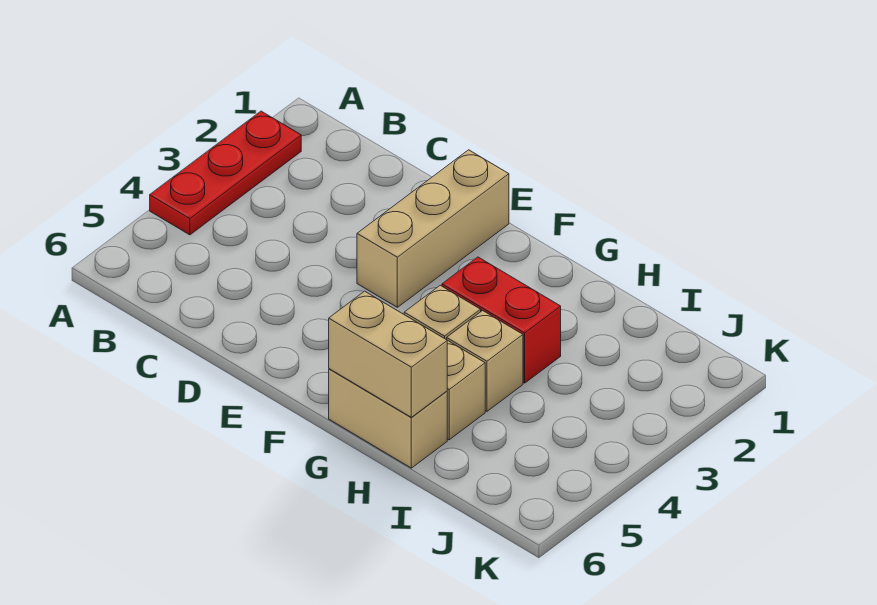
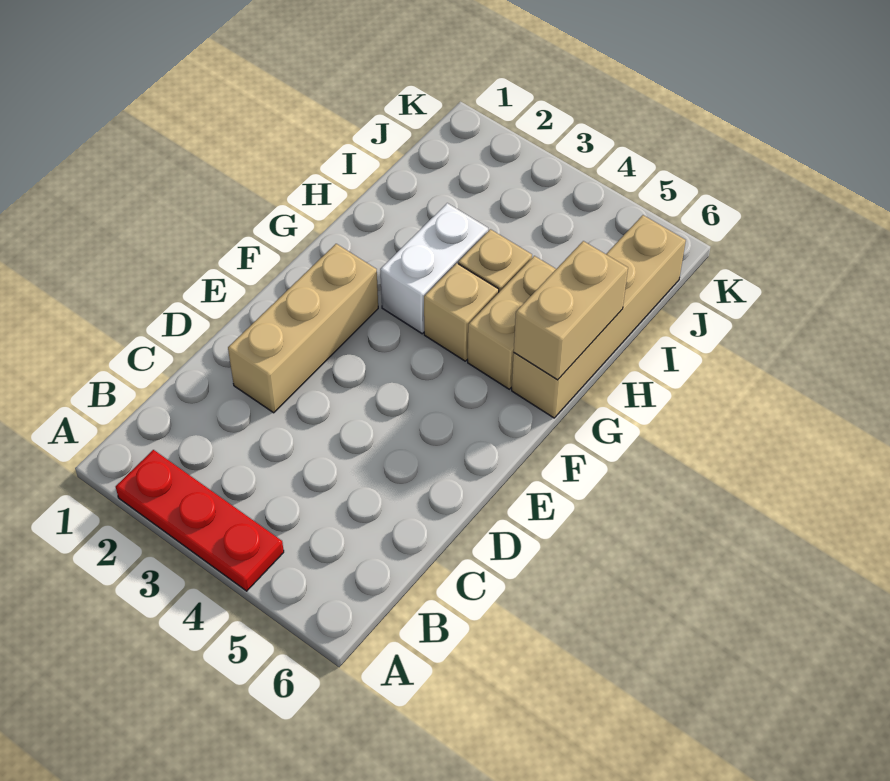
tan 1x3 brick [357,150,509,307] -> tan 1x3 brick turned to [228,244,378,413]
red 1x2 brick [442,257,561,383] -> white 1x2 brick [380,203,488,334]
tan 1x2 brick [329,369,447,468] -> tan 1x4 brick [512,215,686,418]

